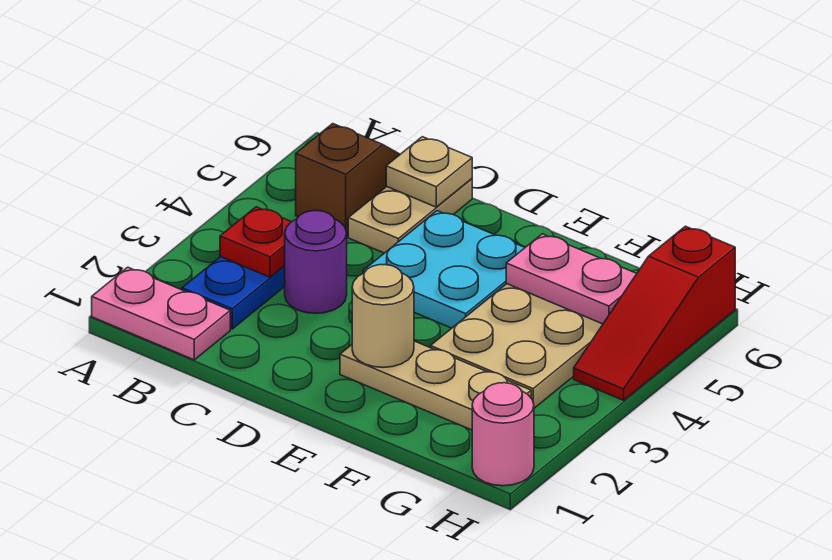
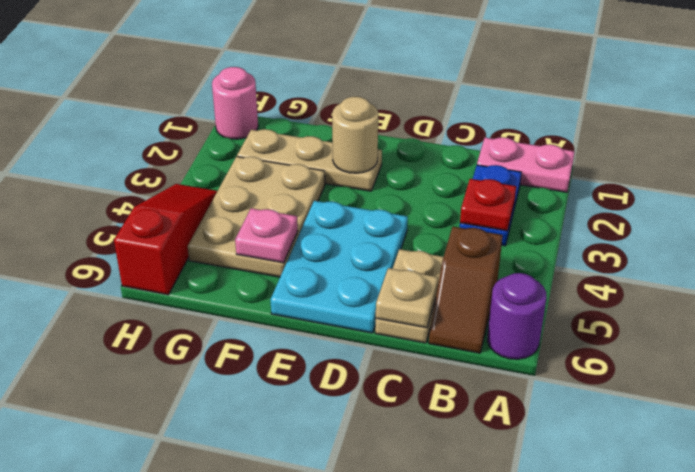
purple 1x1 round brick [285,211,347,313] -> purple 1x1 round brick moved to [487,273,547,359]
cyan 2x2 plate [363,211,525,328] -> cyan 2x3 plate [270,201,408,333]
pink 1x2 plate [506,234,637,324] -> pink 1x1 plate [235,208,298,263]

